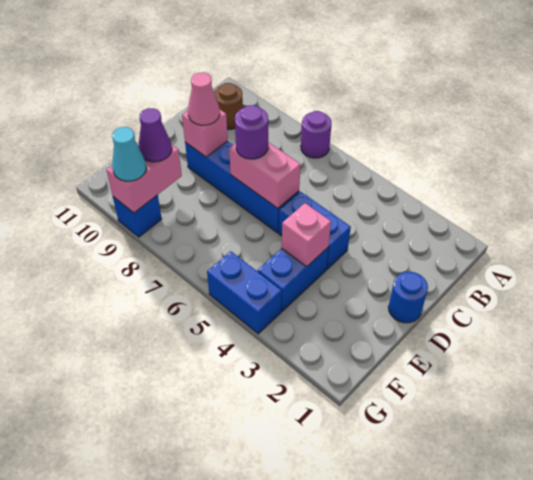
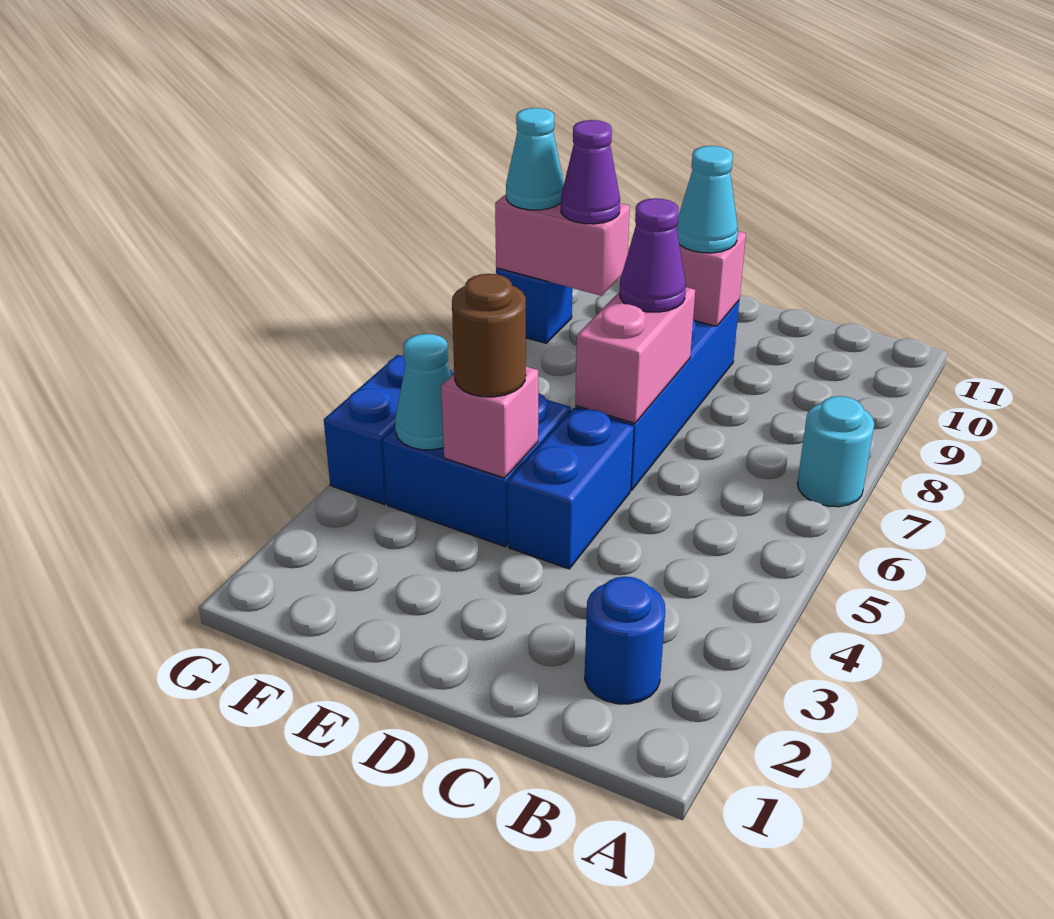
purple 1x1 round brick [301,111,332,158] -> cyan 1x1 round brick [797,396,874,507]
brown 1x1 round brick [214,83,243,129] -> brown 1x1 round brick moved to [452,274,526,397]
blue 1x1 round brick [388,272,428,323] -> blue 1x1 round brick moved to [585,576,665,704]
purple 1x1 round brick [235,105,268,159] -> purple 1x1 cone [620,198,686,312]
pink 1x1 cone [188,72,220,125] -> cyan 1x1 cone [676,146,738,253]
blue 1x2 brick [258,247,329,311] -> blue 2x2 brick [383,372,571,547]
none -> cyan 1x1 cone [395,334,451,450]

